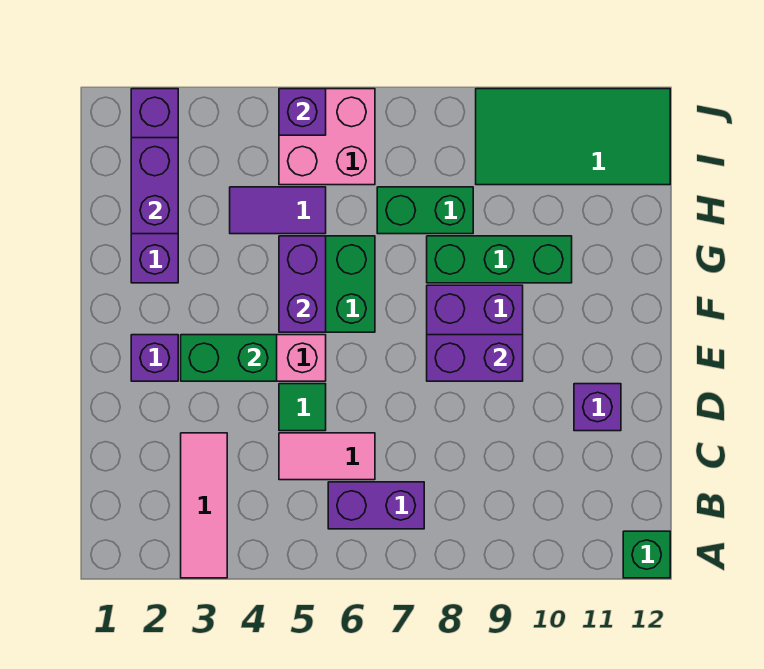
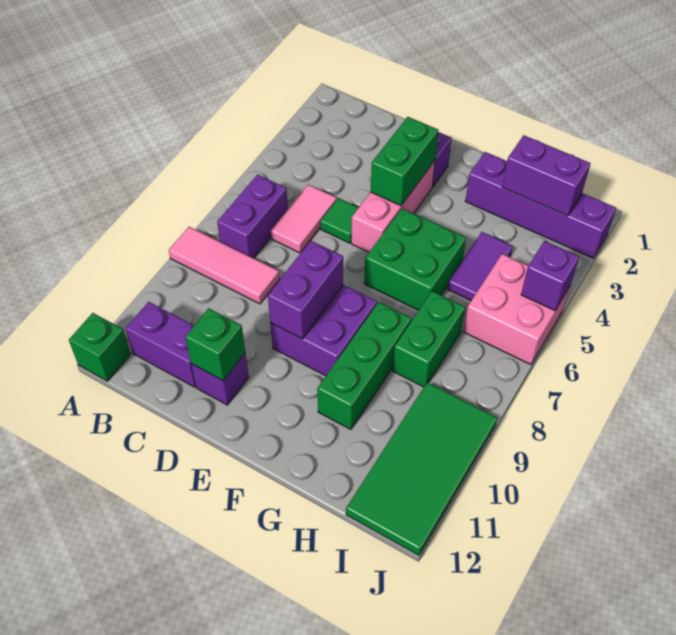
pink 1x3 tile [181,433,227,578] -> pink 1x3 tile moved to [169,227,280,304]
none -> green 1x1 brick [185,308,245,380]
purple 1x2 brick [279,236,326,332] -> purple 1x2 brick moved to [126,302,196,387]

